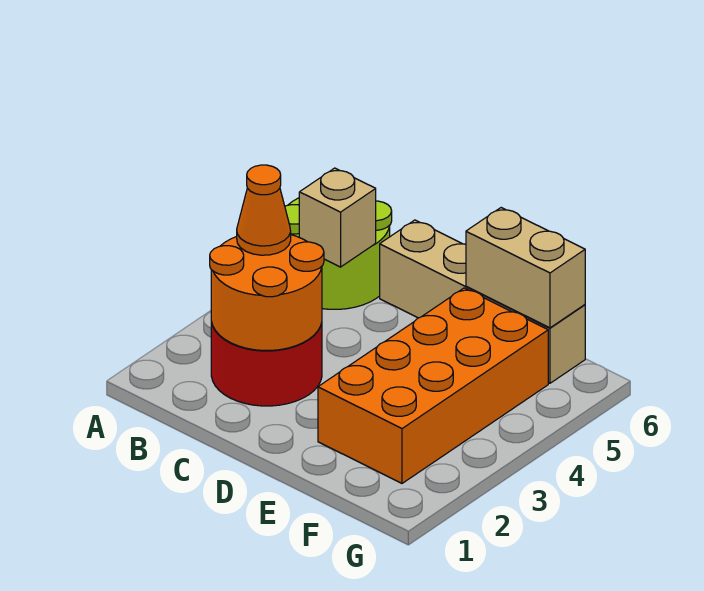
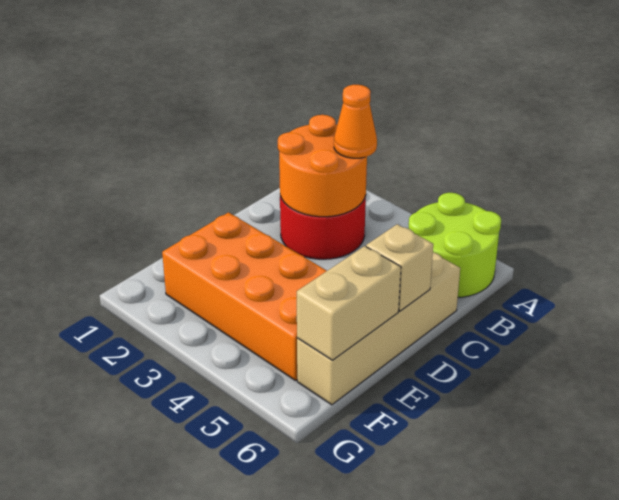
tan 1x1 brick [299,168,376,267] -> tan 1x1 brick moved to [366,224,433,311]

